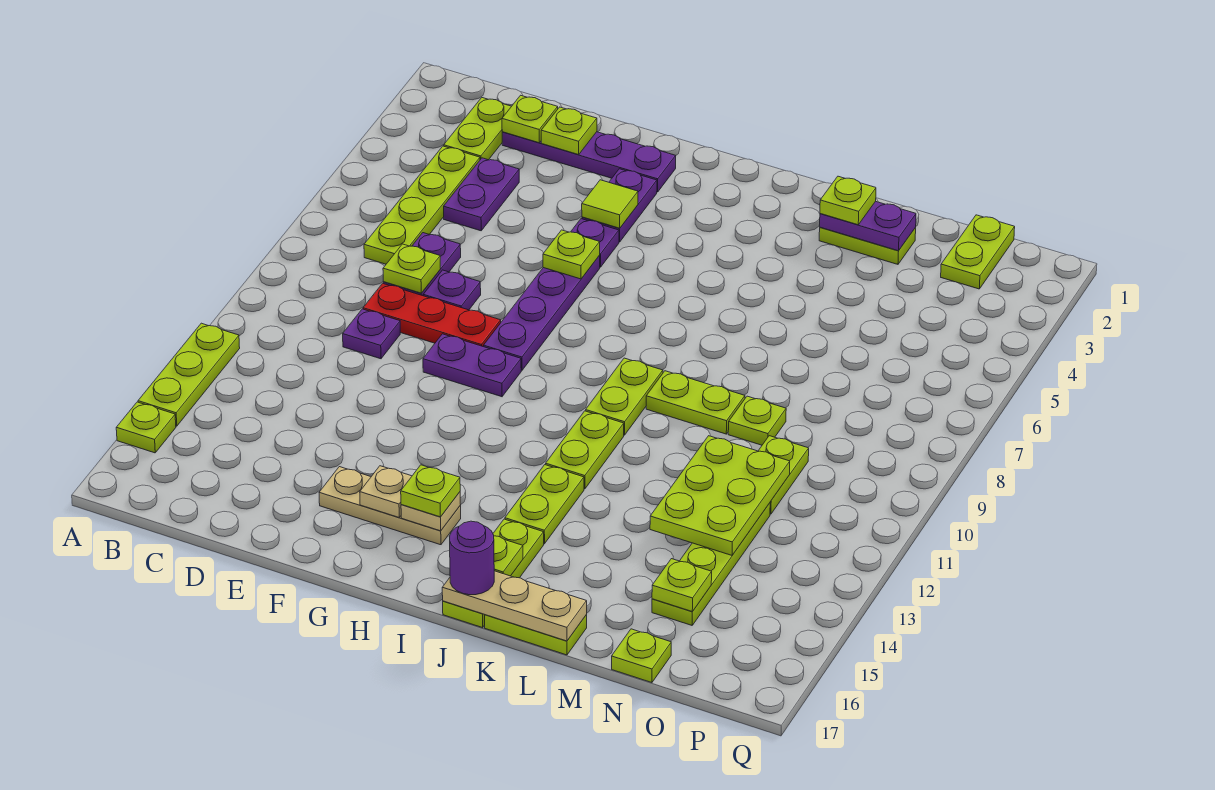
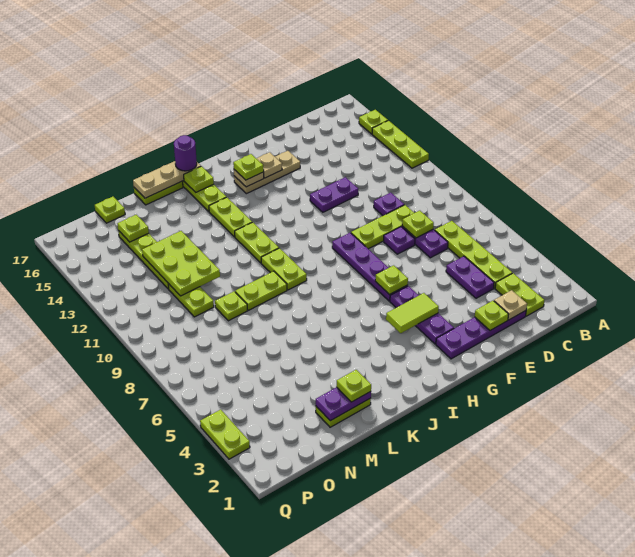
lime 1x1 plate [502,95,558,143] -> tan 1x1 plate [494,290,527,320]
red 1x3 plate [363,283,501,347] -> lime 1x3 plate [351,205,414,249]
purple 1x2 plate [423,334,521,397] -> purple 1x2 plate moved to [310,177,358,212]
lime 1x1 tile [582,180,638,228] -> lime 1x2 tile [386,293,439,333]
lime 1x2 plate [941,215,1015,289] -> lime 1x2 plate moved to [200,410,250,459]

